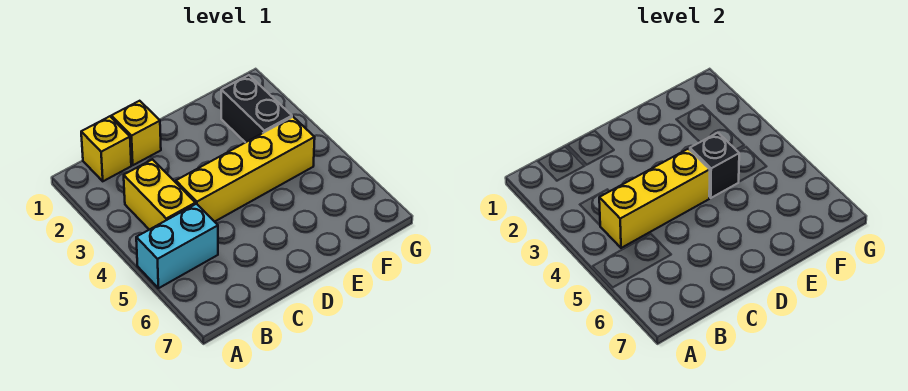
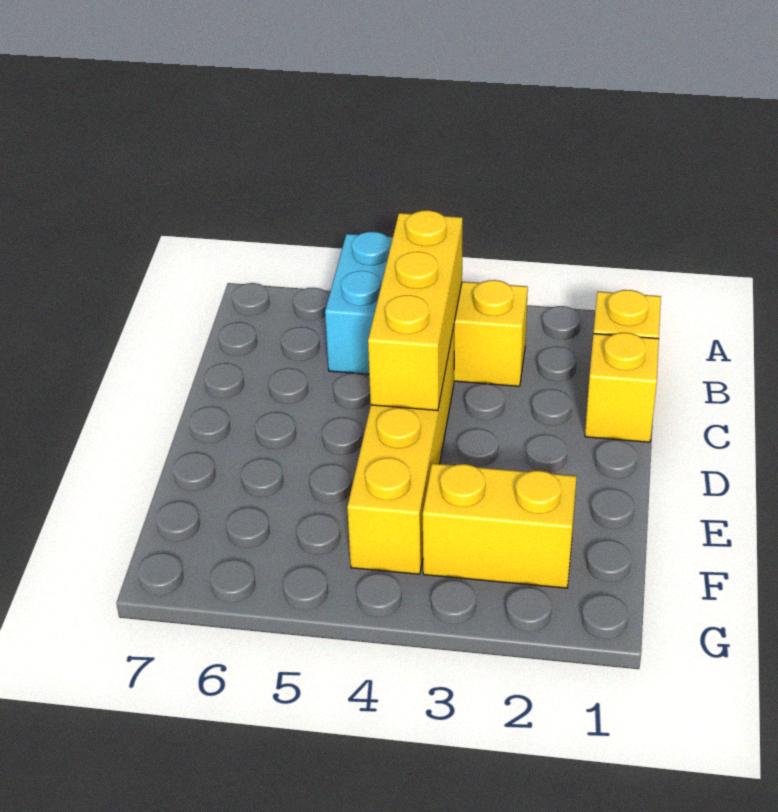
black 1x1 brick [690,133,739,198] -> none
black 1x2 brick [221,75,292,143] -> yellow 1x2 brick [423,463,577,588]

